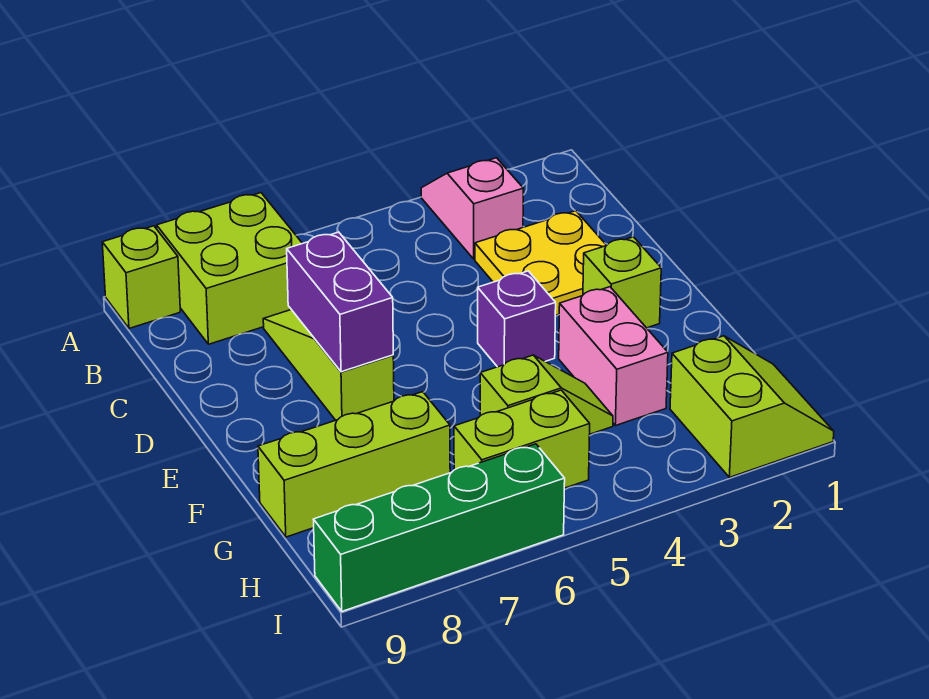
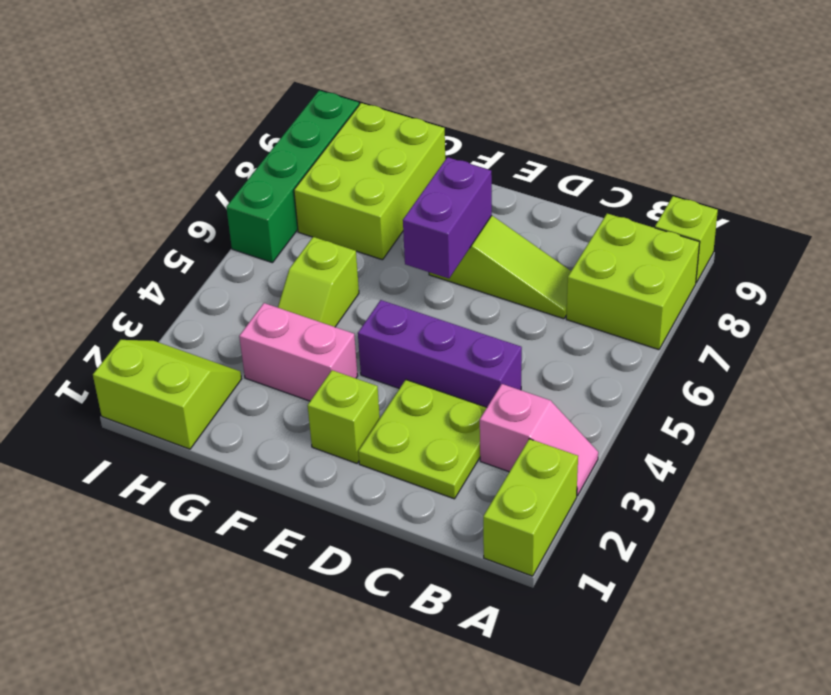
yellow 2x2 plate [475,211,607,316] -> lime 2x2 plate [358,380,487,499]
purple 1x2 brick [287,232,393,372] -> purple 1x2 brick turned to [403,157,492,278]
purple 1x1 brick [478,271,556,367] -> purple 1x3 brick [358,300,522,407]
lime 1x3 brick [258,392,450,537] -> lime 2x3 brick [294,103,445,260]
lime 2x2 slope [670,336,834,477] -> lime 2x2 slope turned to [93,340,241,449]
lime 1x2 brick [454,390,590,488] -> lime 1x2 brick moved to [483,439,578,576]

